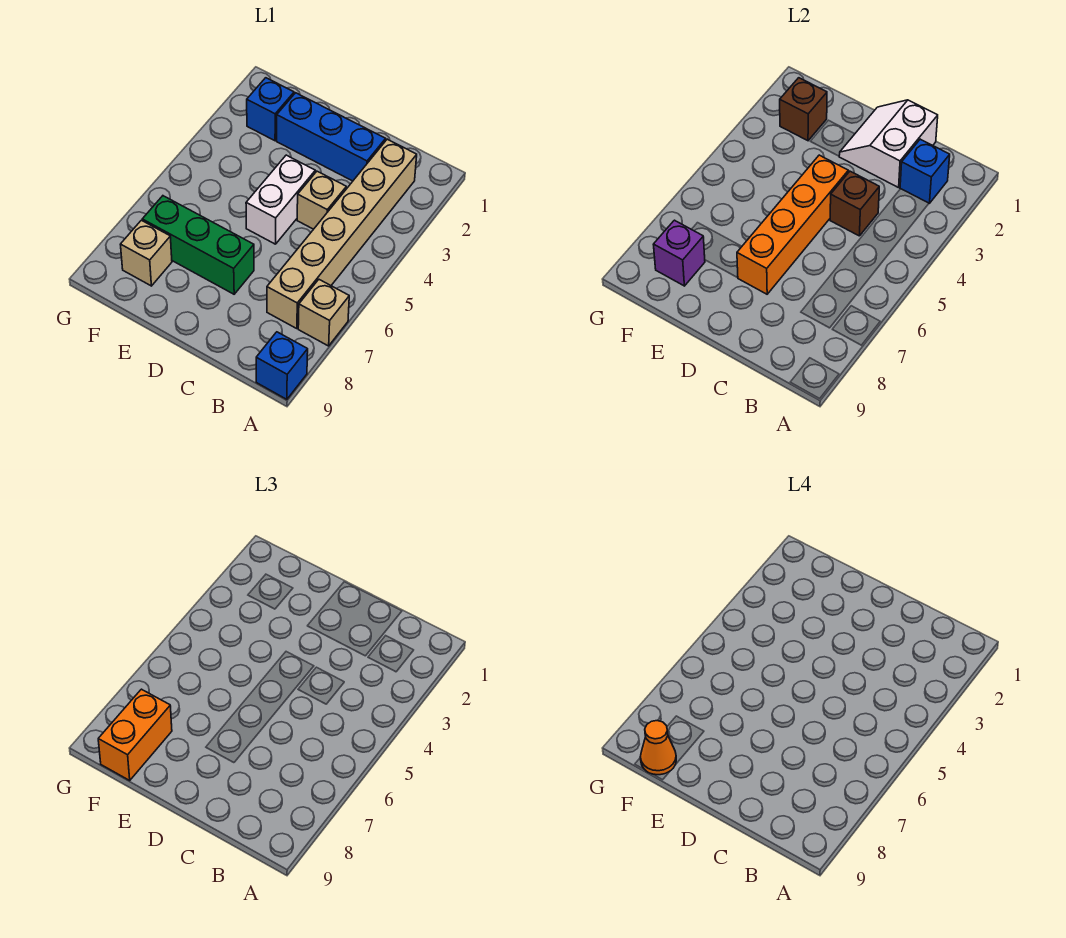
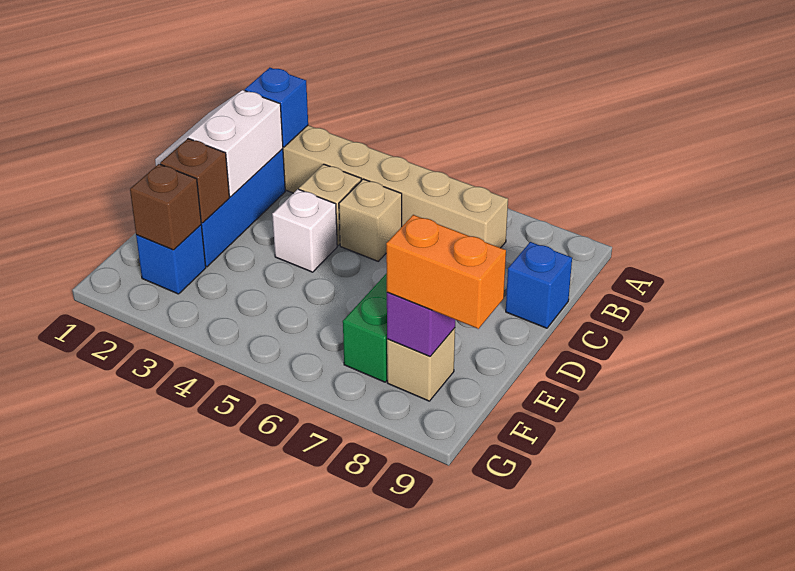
tan 1x1 brick [298,280,349,346] -> tan 1x1 brick moved to [339,179,402,261]
blue 1x1 brick [256,332,308,399] -> blue 1x1 brick moved to [506,242,572,328]
white 2x2 slope [839,100,938,188] -> white 2x2 slope turned to [155,90,283,197]
brown 1x1 brick [830,171,879,236] -> brown 1x1 brick moved to [160,139,229,223]
white 1x2 brick [246,155,315,244] -> white 1x1 brick [272,189,337,272]
orange 1x4 brick [737,155,848,294] -> none
orange 1x1 cone [640,721,676,775] -> none

